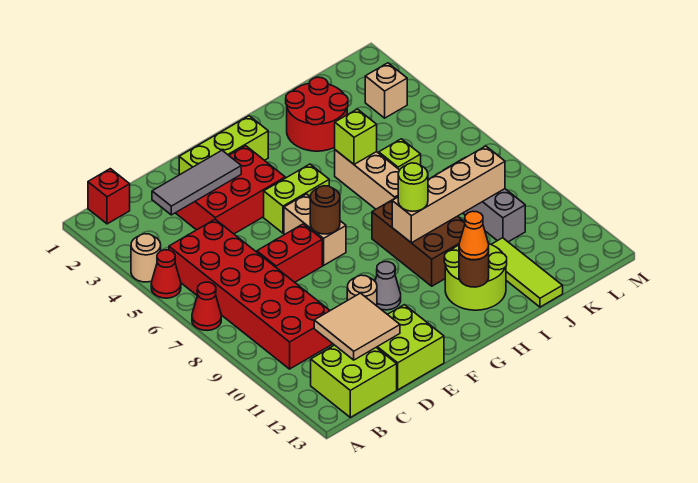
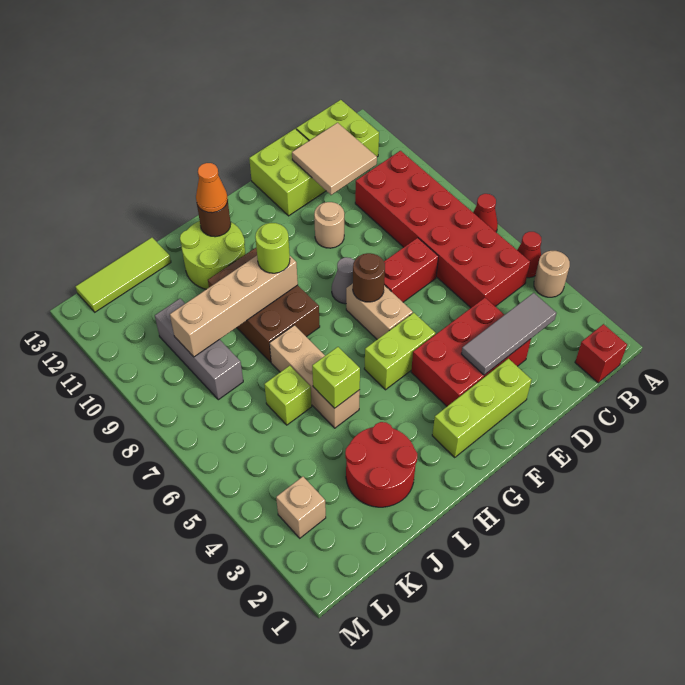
grey 1x1 cone [375,262,401,310] -> grey 1x1 cone moved to [332,257,355,304]
lime 1x3 tile [491,238,563,307] -> lime 1x3 tile turned to [75,238,171,312]

